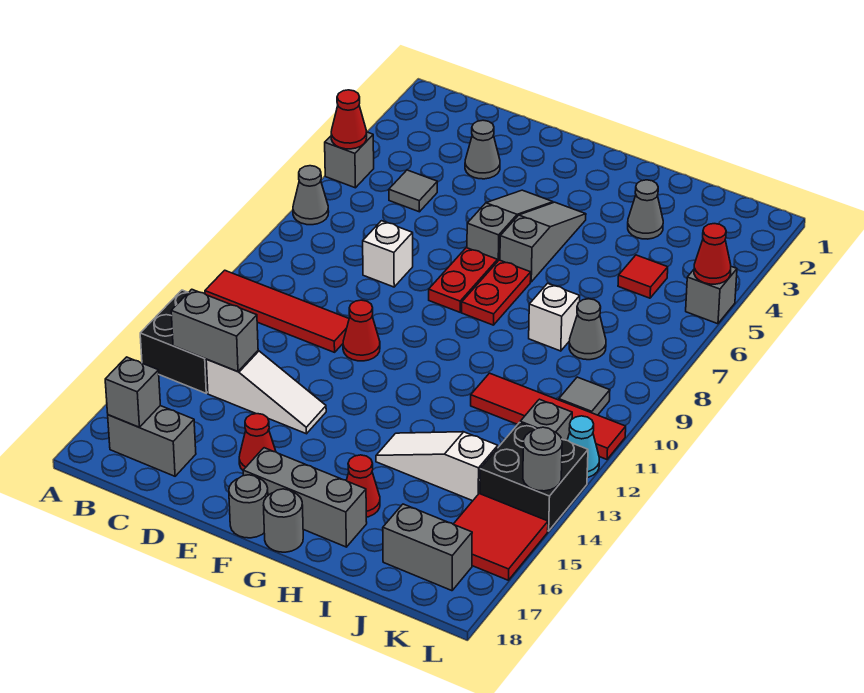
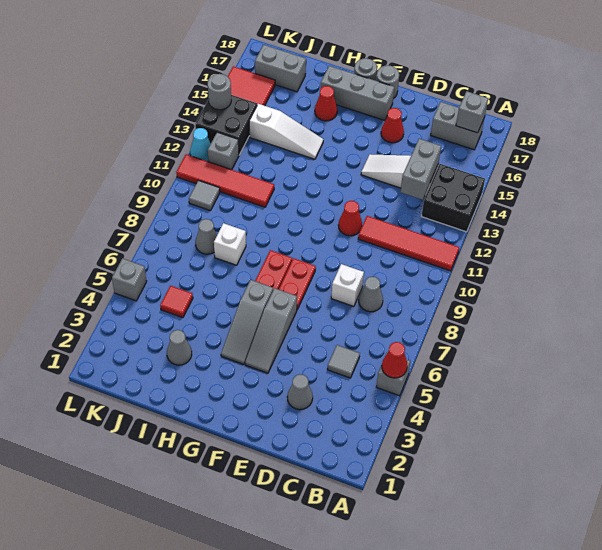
grey 1x1 cone [293,166,329,225] -> grey 1x1 cone moved to [359,277,383,312]
grey 1x2 brick [171,289,258,372] -> grey 1x2 brick turned to [400,139,441,200]
red 1x1 cone [694,224,731,284] -> none

